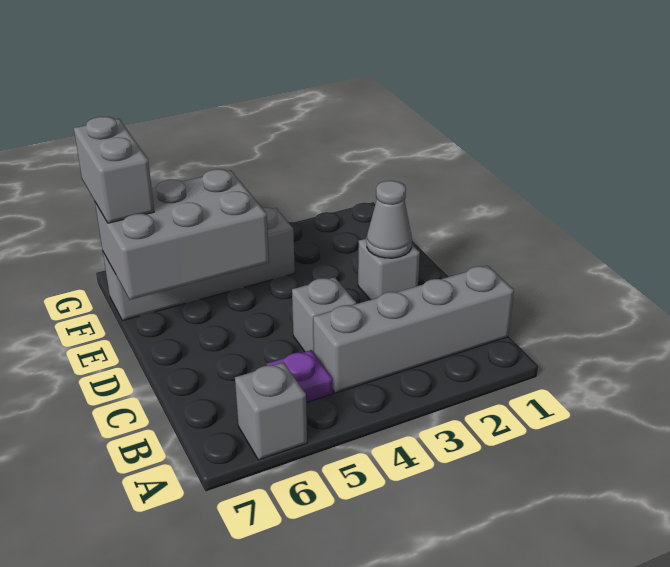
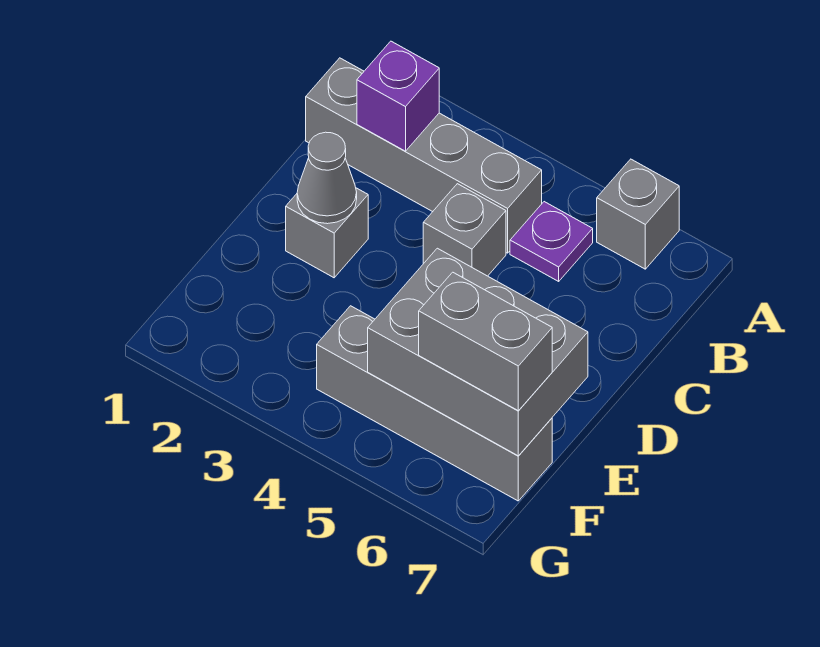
none -> purple 1x1 brick [357,41,439,151]
grey 1x2 brick [74,117,154,223] -> grey 1x2 brick turned to [419,272,552,411]

